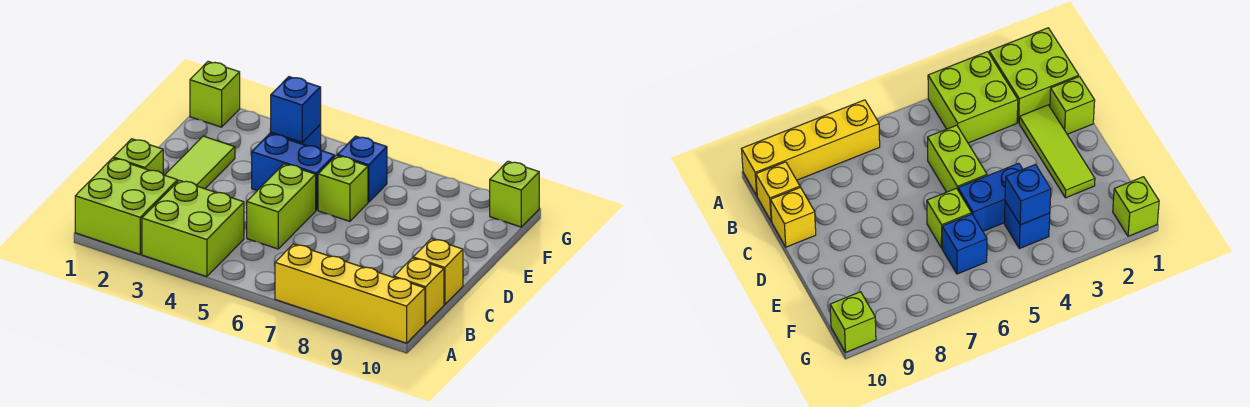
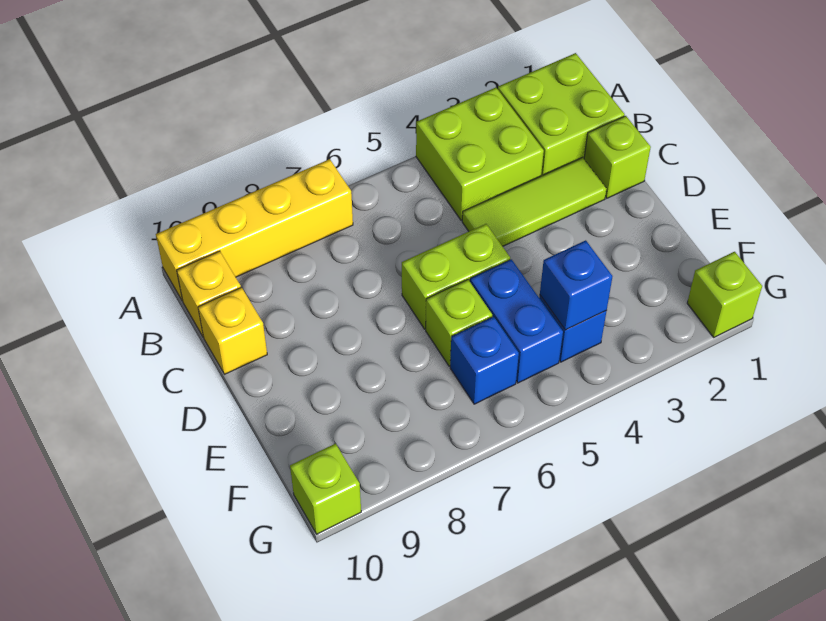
lime 1x3 tile [165,136,235,189] -> lime 1x3 tile turned to [462,157,606,246]
lime 1x2 brick [247,164,316,249] -> lime 1x2 brick turned to [402,224,510,329]
blue 1x2 brick [252,133,335,210] -> blue 1x2 brick turned to [470,259,563,383]

